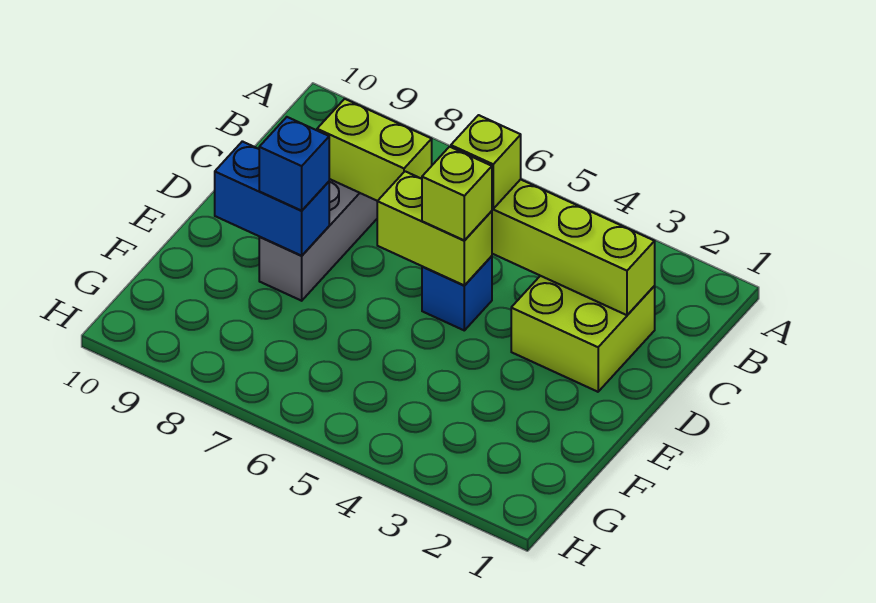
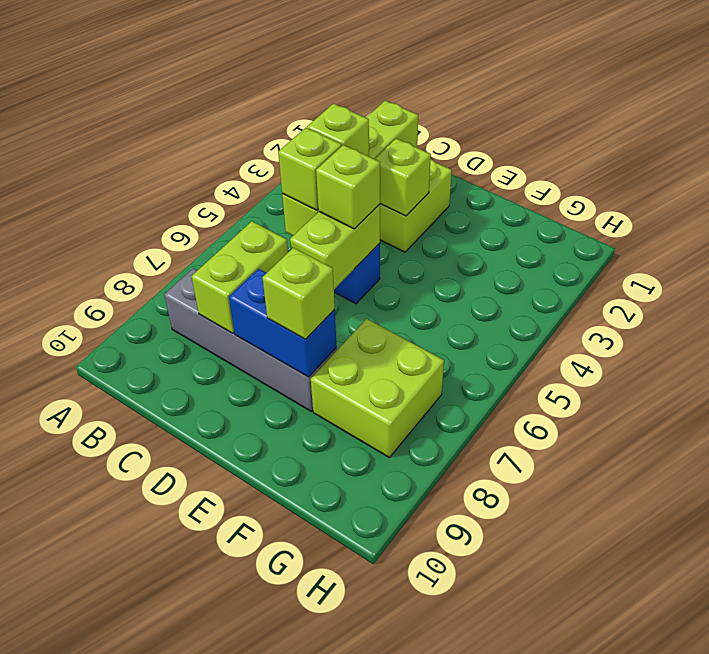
none -> lime 1x1 brick [307,104,369,157]
none -> lime 1x1 brick [375,139,431,216]
blue 1x2 brick [215,141,329,256] -> blue 1x2 brick turned to [229,269,337,377]
blue 1x1 brick [259,117,329,211] -> lime 1x1 brick [262,248,335,339]
none -> lime 2x2 brick [311,319,444,457]

